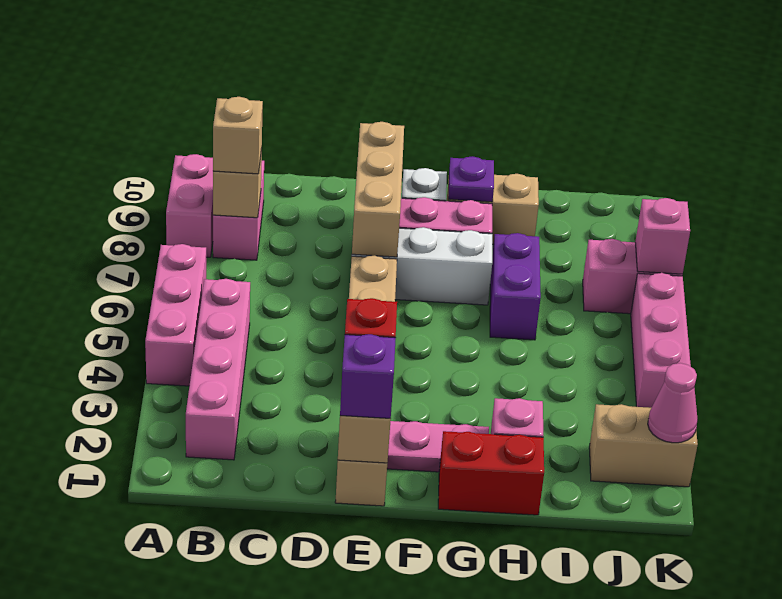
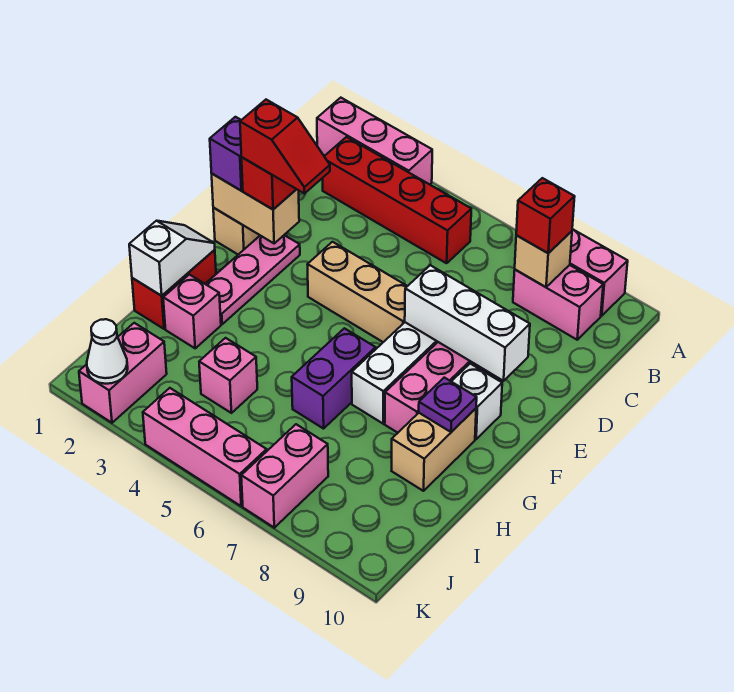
pink 1x3 brick [145,244,206,386] -> pink 1x3 brick moved to [317,98,432,184]
pink 1x4 brick [186,279,250,460] -> red 1x4 brick [323,137,471,263]
tan 1x1 brick [213,97,263,174] -> red 1x1 brick [516,178,575,253]
none -> red 1x2 slope [240,100,330,194]
tan 1x3 brick [352,122,404,257] -> white 1x3 brick [405,265,530,381]
none -> white 1x2 slope [129,221,215,296]
purple 1x2 brick [490,233,541,340] -> purple 1x2 brick turned to [292,328,376,429]
tan 1x2 brick [589,404,698,487] -> pink 1x2 brick [79,323,167,423]
pink 1x1 cone [648,363,698,443] -> white 1x1 cone [87,319,128,384]
pink 1x1 brick [635,198,690,274] -> pink 1x1 brick moved to [199,338,257,413]

